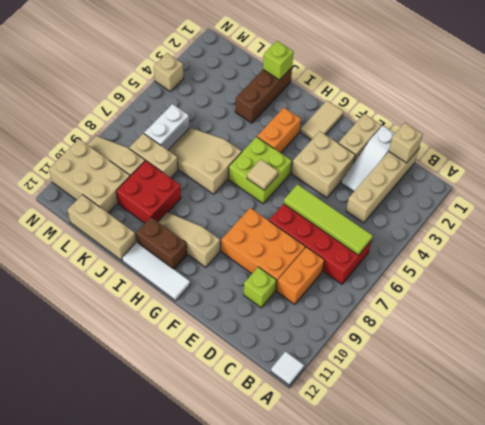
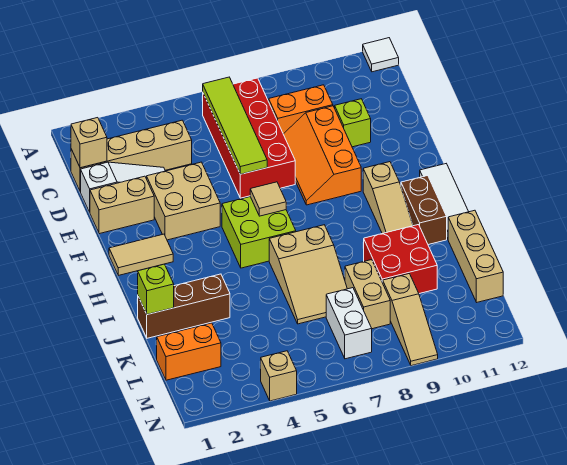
orange 2x3 brick [221,208,305,291] -> orange 2x3 slope [283,106,361,205]
orange 1x2 brick [257,108,301,153] -> orange 1x2 brick moved to [157,323,221,380]
white 1x2 brick [144,104,189,150] -> white 1x2 brick turned to [326,288,372,359]
tan 2x3 brick [49,139,130,213] -> none

